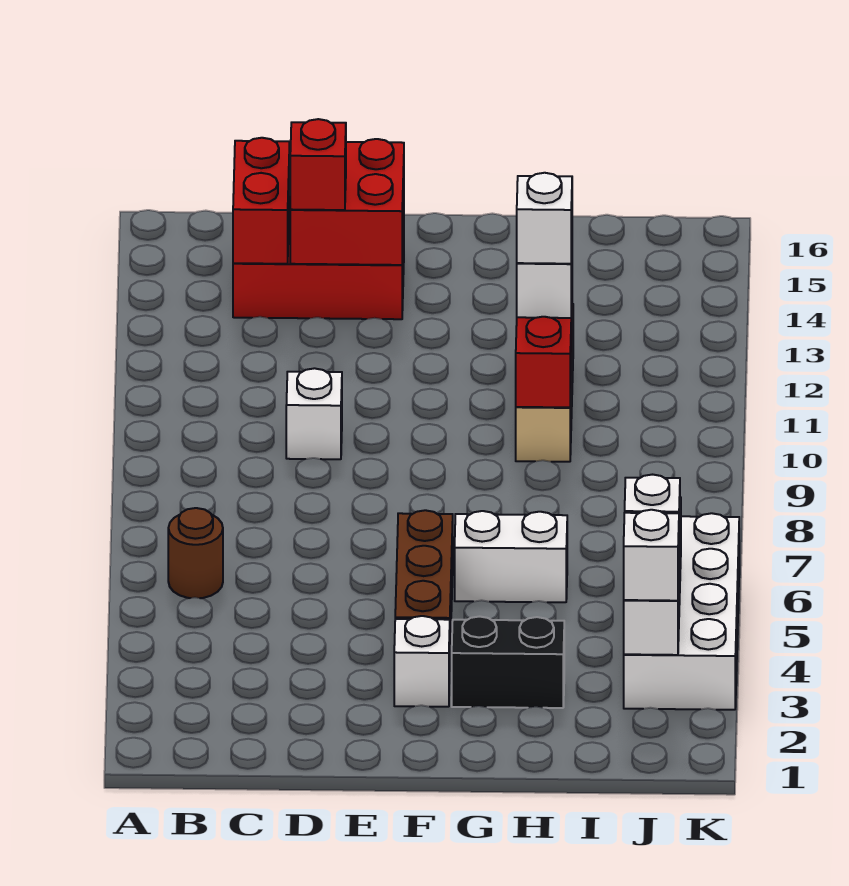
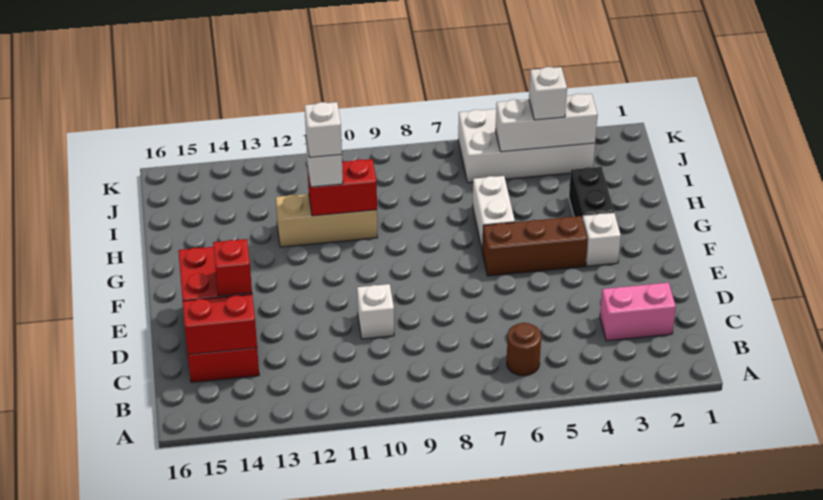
none -> pink 1x2 brick [600,283,676,341]
white 1x1 brick [624,510,679,601] -> none

